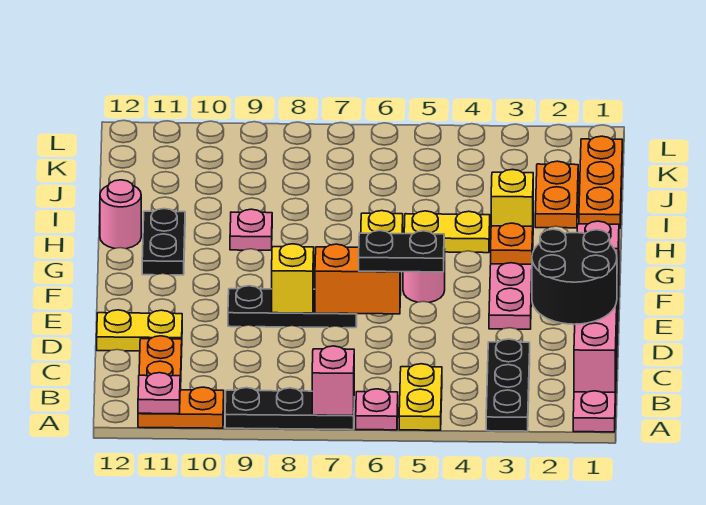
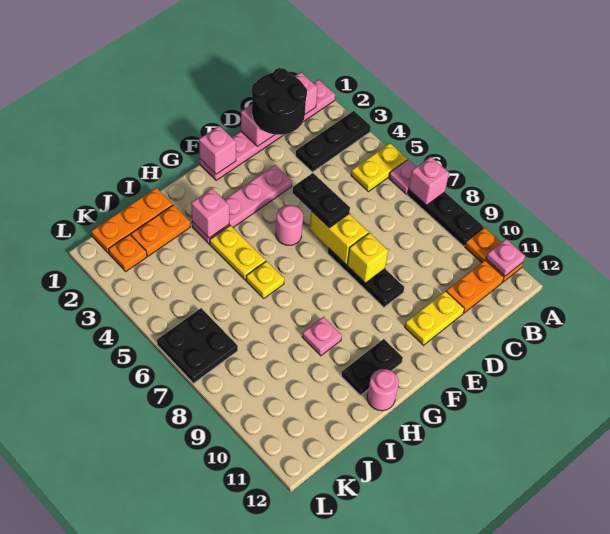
yellow 1x2 plate [97,310,182,351] -> yellow 1x2 plate turned to [405,291,465,345]
orange 1x2 brick [315,244,401,314] -> yellow 1x2 brick [310,211,369,264]
orange 1x1 plate [491,223,533,264] -> orange 1x1 plate moved to [109,234,147,271]
yellow 1x1 brick [491,170,533,226] -> pink 1x1 brick [191,189,229,238]
none -> black 2x2 plate [157,308,238,383]

